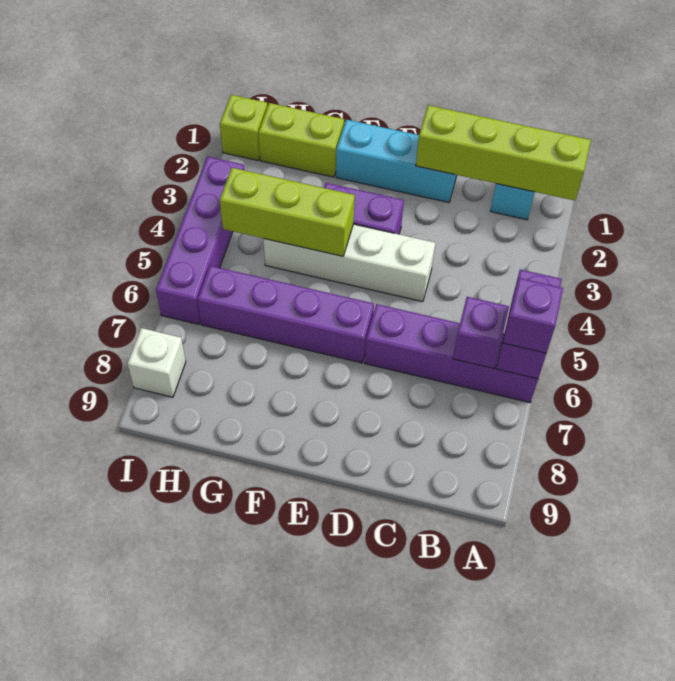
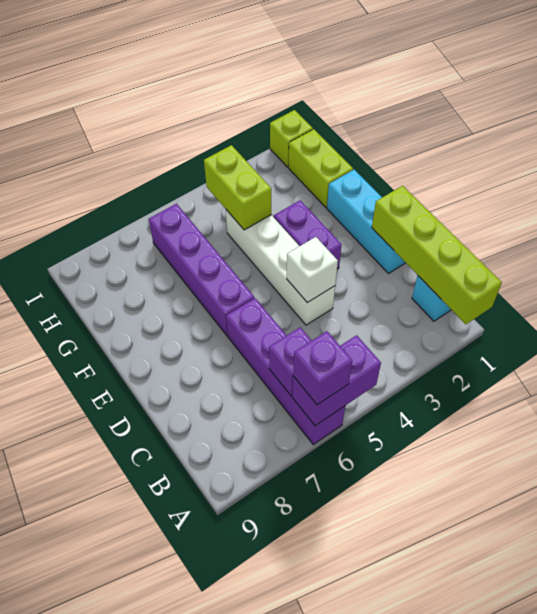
lime 1x3 brick [220,168,355,256] -> lime 1x2 brick [204,145,271,230]
purple 1x4 brick [156,156,245,324] -> none
white 1x1 brick [127,328,186,397] -> white 1x1 brick moved to [287,237,338,303]

